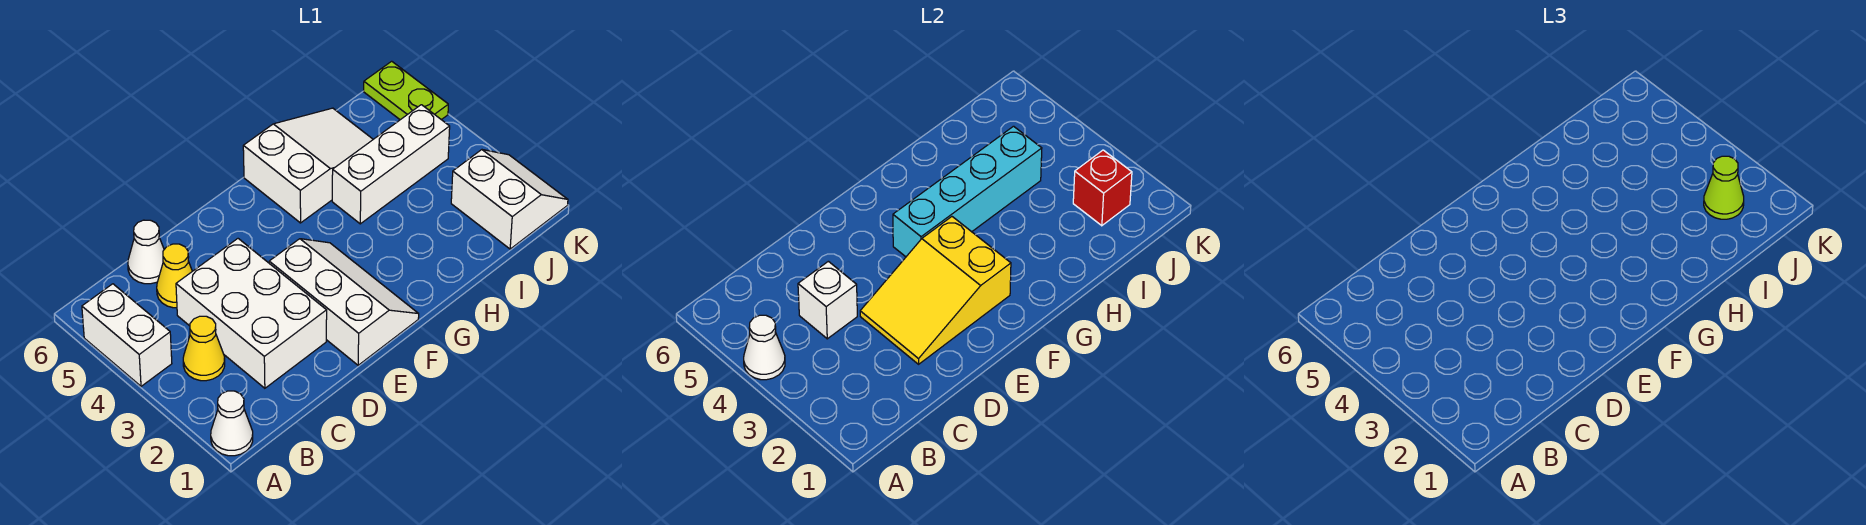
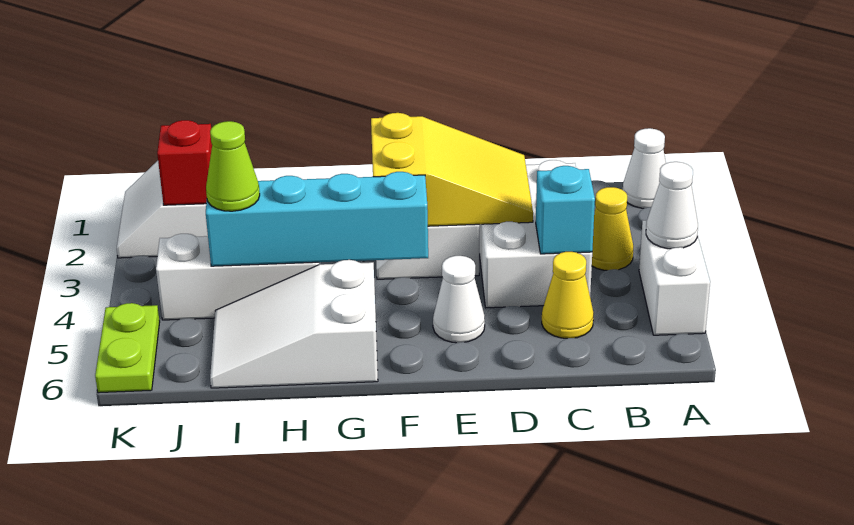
white 1x1 brick [798,261,857,339] -> cyan 1x1 brick [536,166,595,254]
white 1x1 cone [128,220,164,284] -> white 1x1 cone moved to [433,256,485,343]
lime 1x1 cone [1704,156,1744,219] -> lime 1x1 cone moved to [206,121,260,211]

